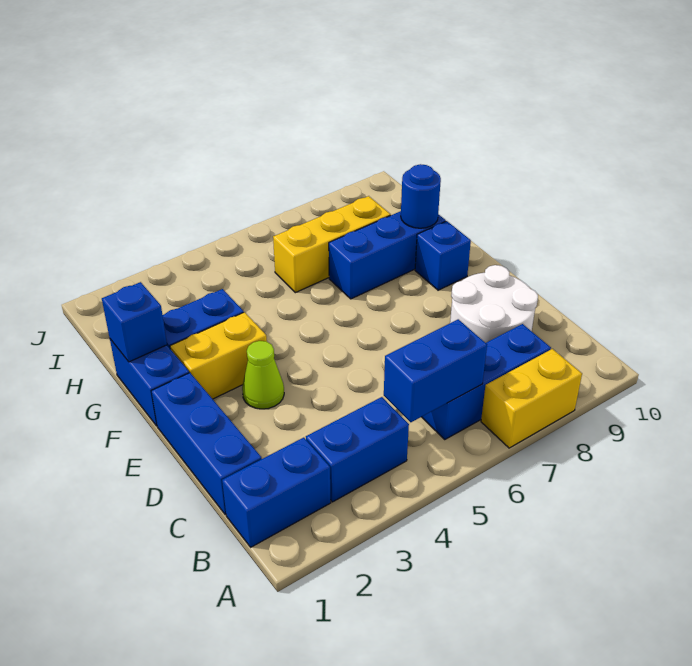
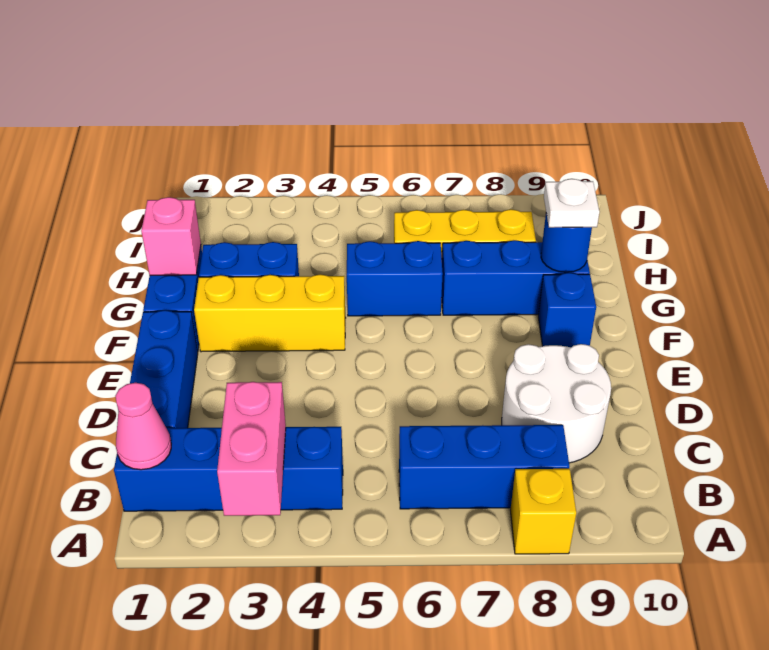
none -> pink 1x2 brick [217,382,286,516]
yellow 1x2 brick [481,349,582,448] -> yellow 1x1 brick [510,469,576,554]
none -> pink 1x1 cone [115,383,171,470]
blue 1x2 brick [384,319,487,422] -> blue 1x2 brick moved to [347,241,443,316]
lime 1x1 cone [242,341,284,409] -> none
yellow 1x2 brick [170,312,267,399] -> yellow 1x3 brick [194,274,346,352]
blue 1x1 brick [102,282,167,362] -> pink 1x1 brick [141,197,201,275]
none -> white 1x1 plate [544,179,599,228]

